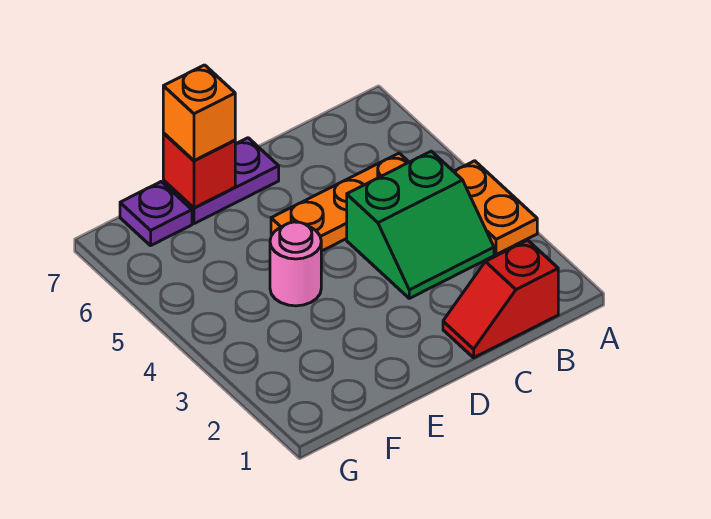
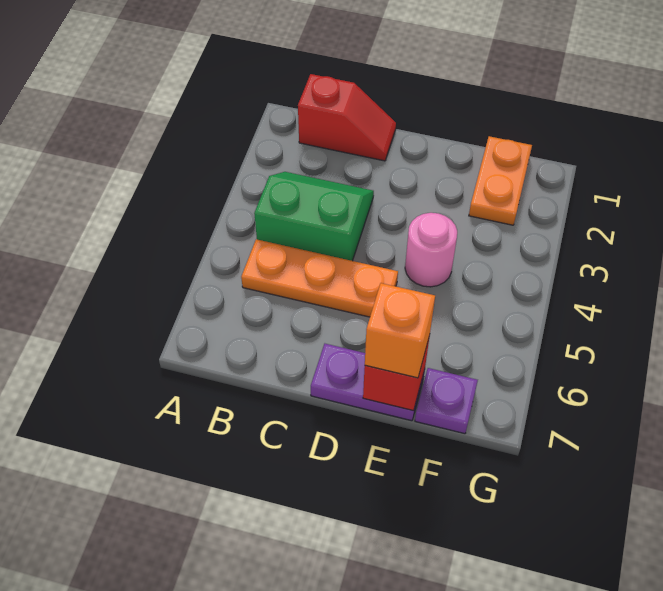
orange 1x2 plate [454,161,537,255] -> orange 1x2 plate moved to [469,136,532,225]

